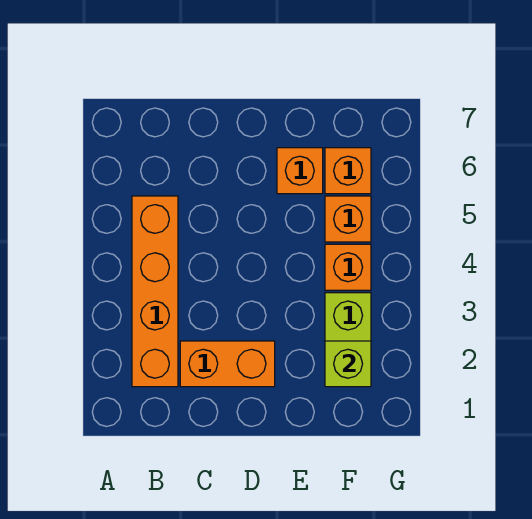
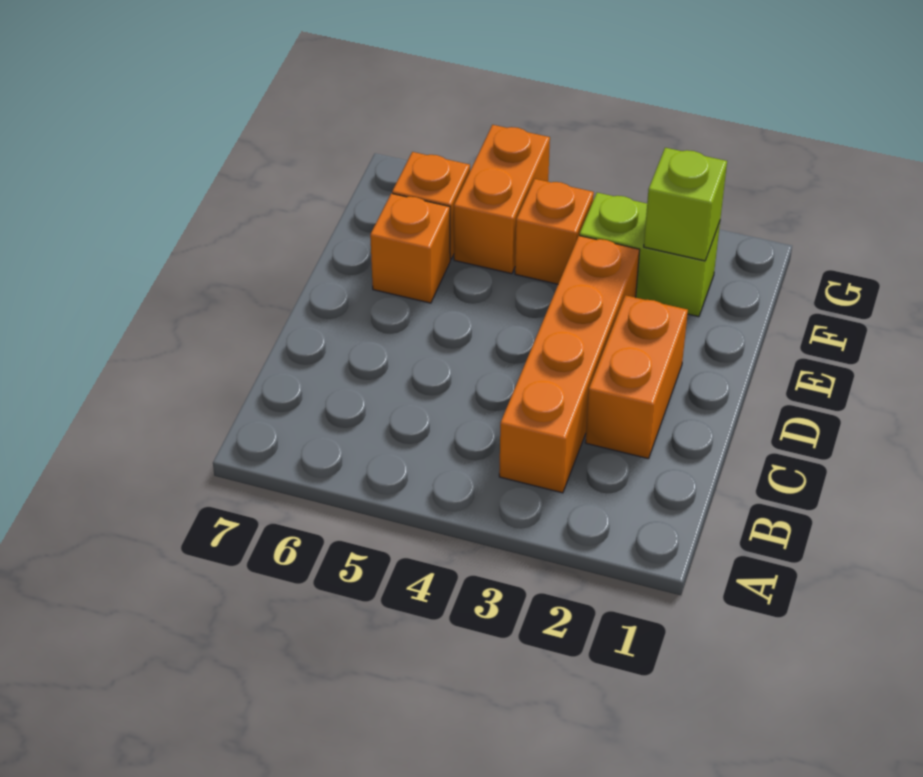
orange 1x4 brick [132,196,178,387] -> orange 1x4 brick turned to [499,236,640,493]
orange 1x1 brick [325,196,371,242] -> orange 1x2 brick [454,125,550,274]

